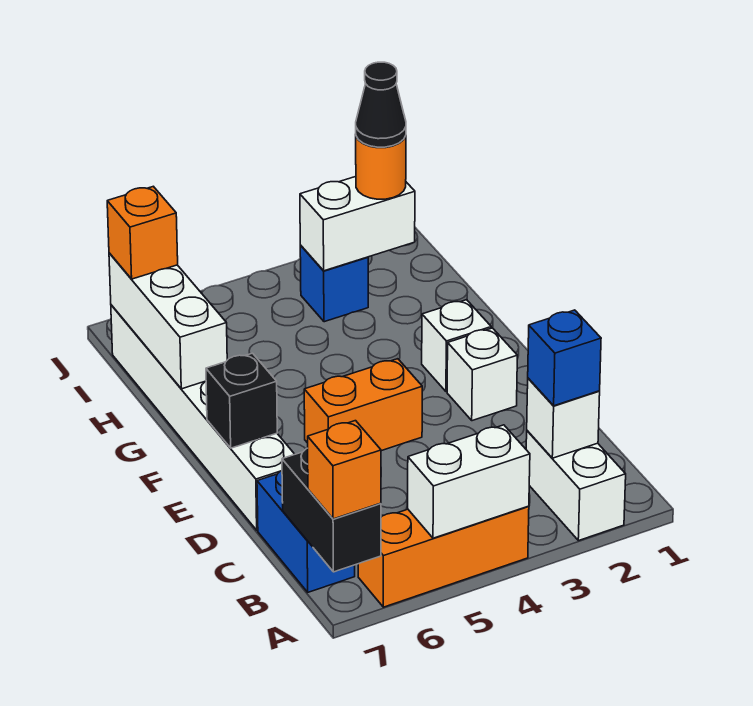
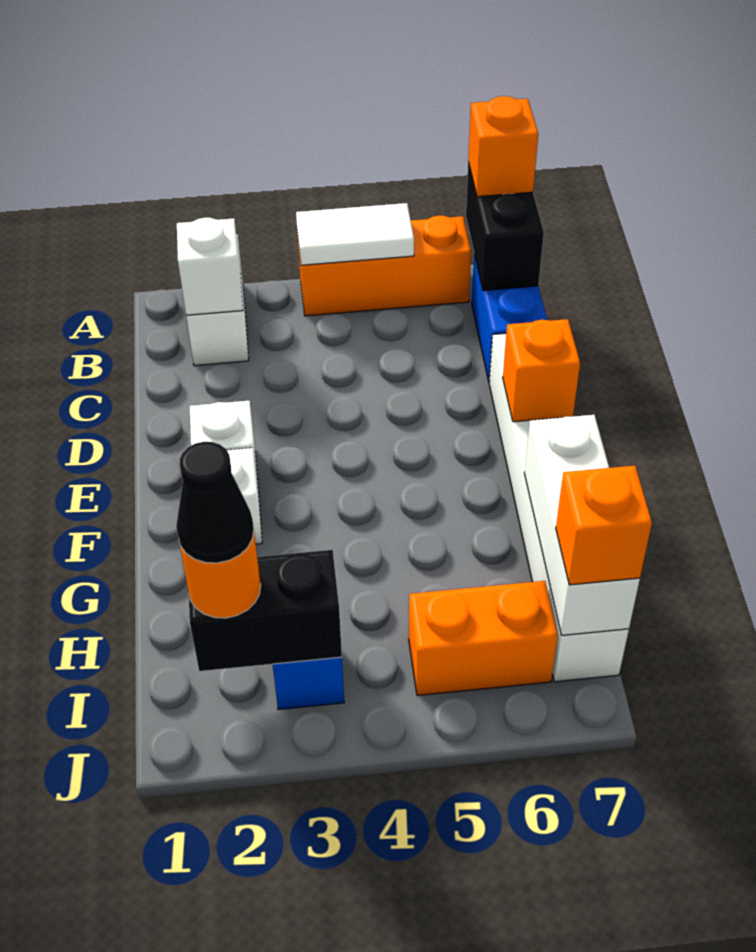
white 1x2 brick [408,425,530,538] -> white 1x2 tile [296,203,414,265]
blue 1x1 brick [528,310,601,406] -> none
orange 1x2 brick [304,359,422,451] -> orange 1x2 brick moved to [409,581,558,696]
black 1x1 brick [206,353,277,448] -> orange 1x1 brick [503,319,580,422]
white 1x2 brick [300,177,415,271] -> black 1x2 brick [189,550,342,671]

